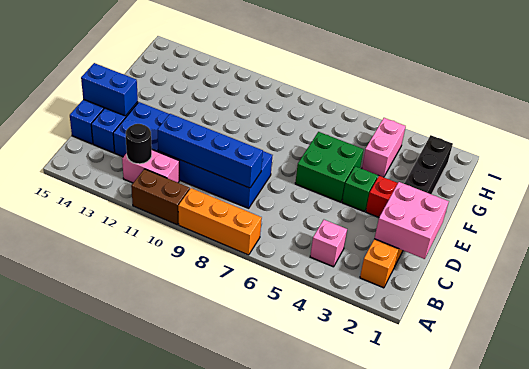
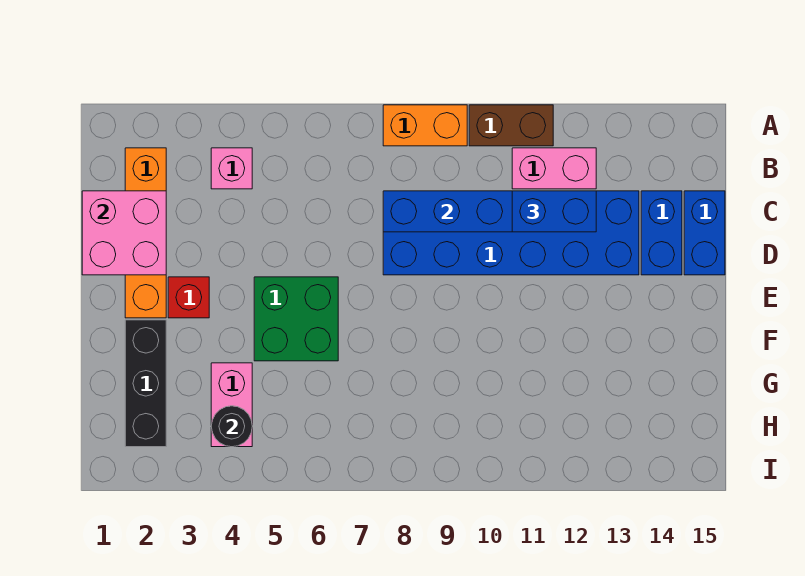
orange 1x3 brick [178,188,262,255] -> orange 1x2 brick [383,105,467,146]
black 1x1 round brick [126,124,152,164] -> black 1x1 round brick moved to [211,406,252,447]
blue 1x2 brick [81,63,138,116] -> blue 1x2 brick moved to [512,191,596,232]
green 1x1 brick [342,166,378,212] -> none

